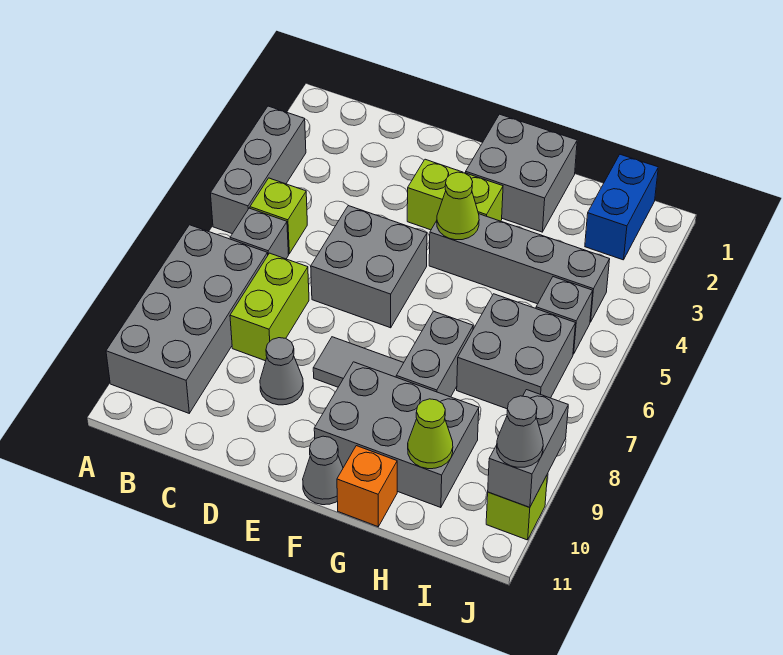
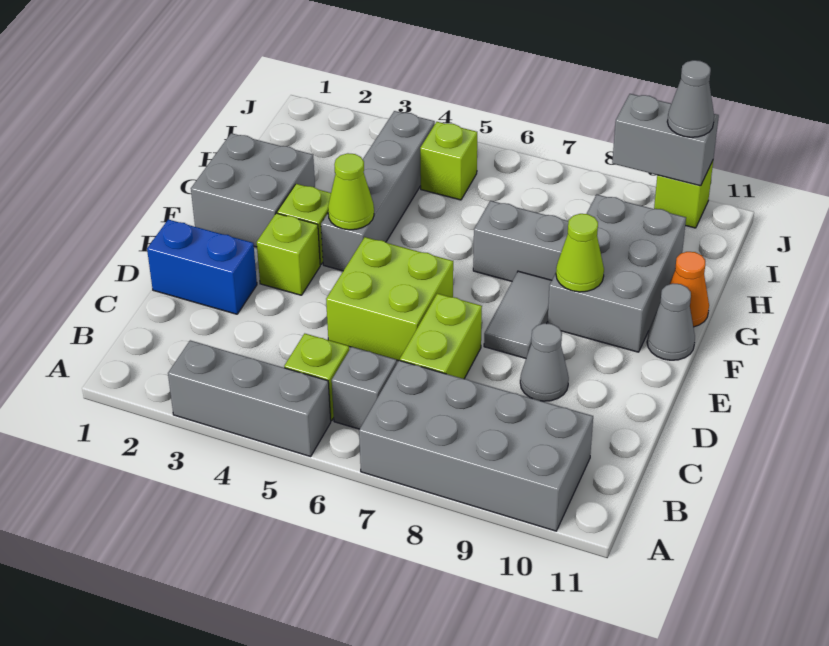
lime 1x2 brick [230,253,309,361] -> lime 1x2 brick turned to [400,294,482,379]
grey 2x2 brick [311,206,427,328] -> lime 2x2 brick [326,237,453,361]
orange 1x1 brick [337,446,397,527] -> orange 1x1 cone [670,252,709,327]
grey 2x2 brick [457,294,576,409] -> none
lime 1x1 cone [408,399,453,469] -> lime 1x1 cone moved to [556,214,604,292]
blue 1x2 brick [585,154,658,260] -> blue 1x2 brick moved to [147,219,257,314]
grey 1x1 brick [536,277,593,354] -> lime 1x1 brick [420,122,477,200]

